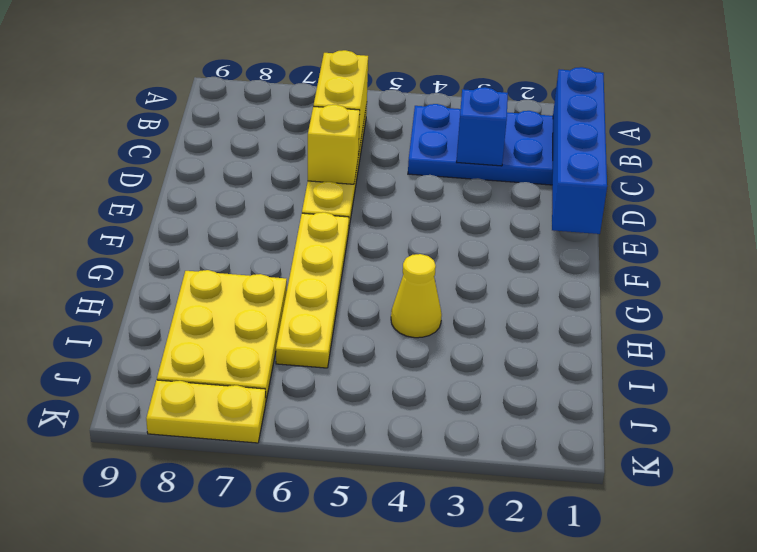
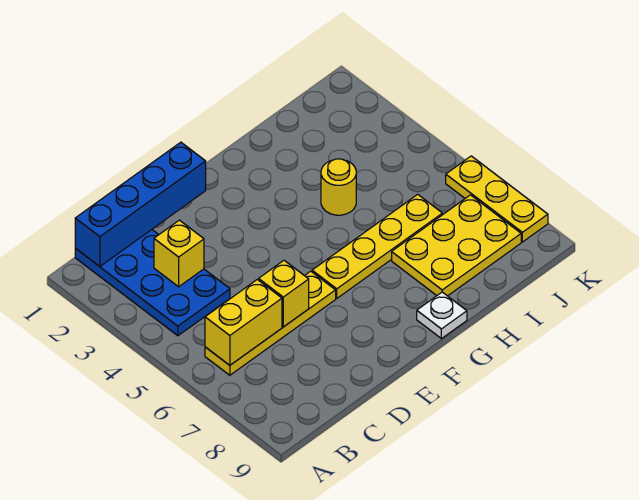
blue 1x1 brick [457,87,508,166] -> yellow 1x1 brick [154,220,204,287]
none -> white 1x1 plate [417,292,467,339]
yellow 1x1 cone [391,254,442,338] -> yellow 1x1 round brick [321,159,356,215]
yellow 1x2 plate [146,380,266,443] -> yellow 1x3 plate [446,156,548,242]

